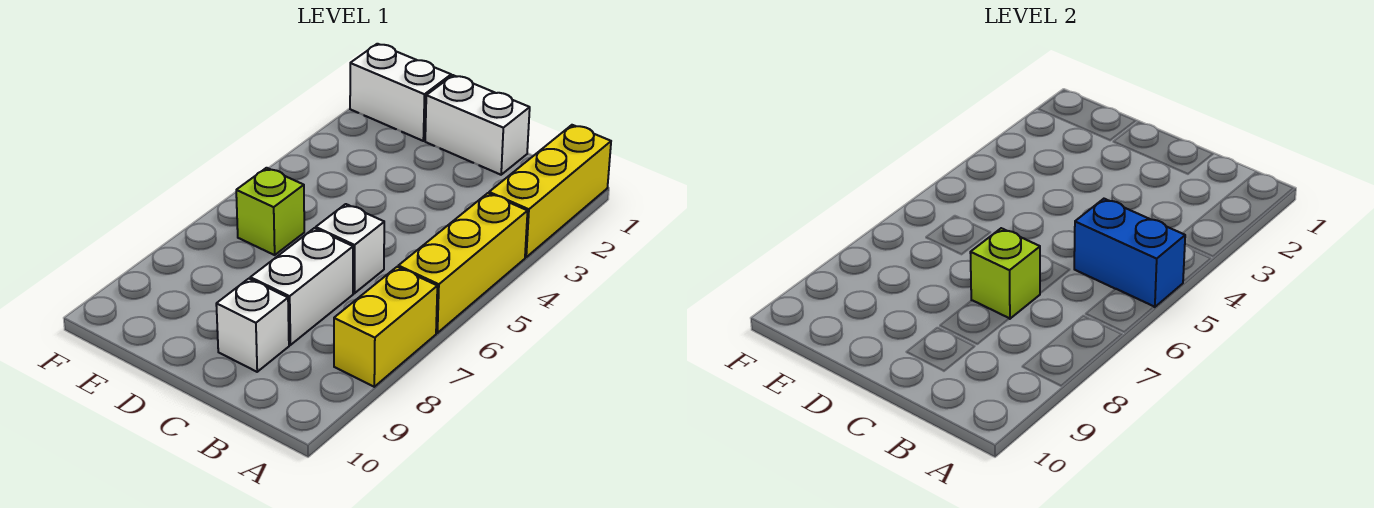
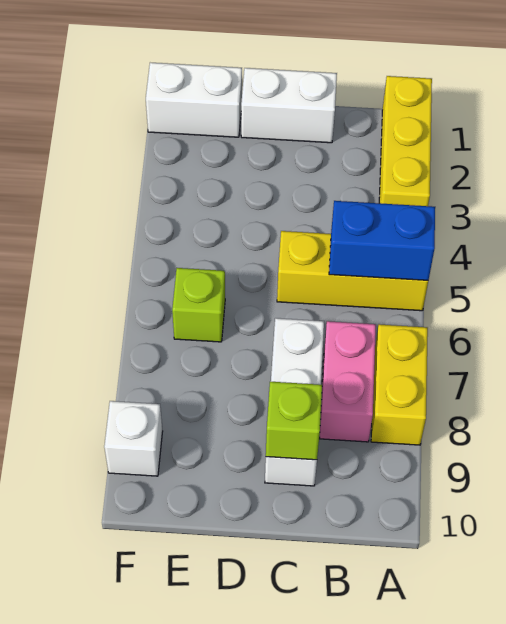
yellow 1x3 brick [398,193,528,333] -> yellow 1x3 brick turned to [277,231,428,311]
none -> pink 1x2 brick [320,321,376,442]
white 1x1 brick [316,204,384,293] -> white 1x1 brick moved to [104,401,163,476]
lime 1x1 brick [970,228,1040,319] -> lime 1x1 brick moved to [266,382,322,460]

